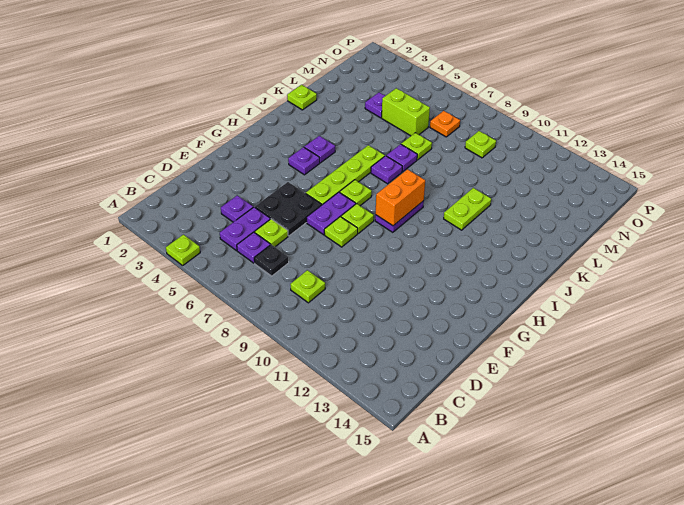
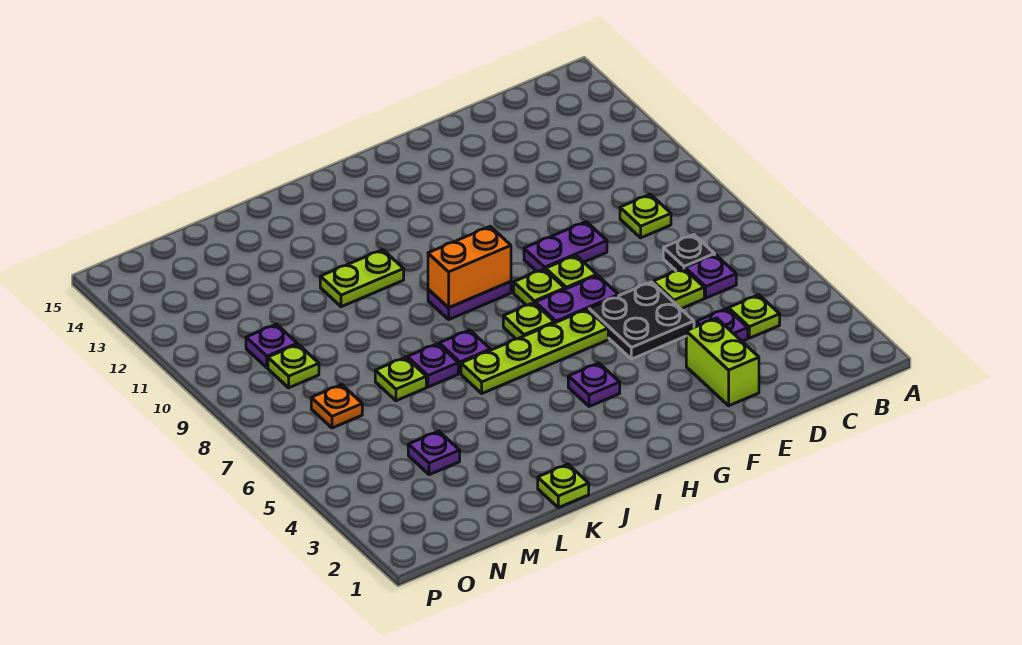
lime 1x1 plate [166,235,200,265] -> lime 1x1 plate moved to [729,295,780,338]
purple 1x2 plate [220,207,270,251] -> purple 1x2 plate moved to [524,222,607,271]
purple 1x1 plate [304,136,335,163] -> purple 1x1 plate moved to [246,324,297,368]
lime 1x2 brick [382,88,430,136] -> lime 1x2 brick moved to [686,318,759,406]

